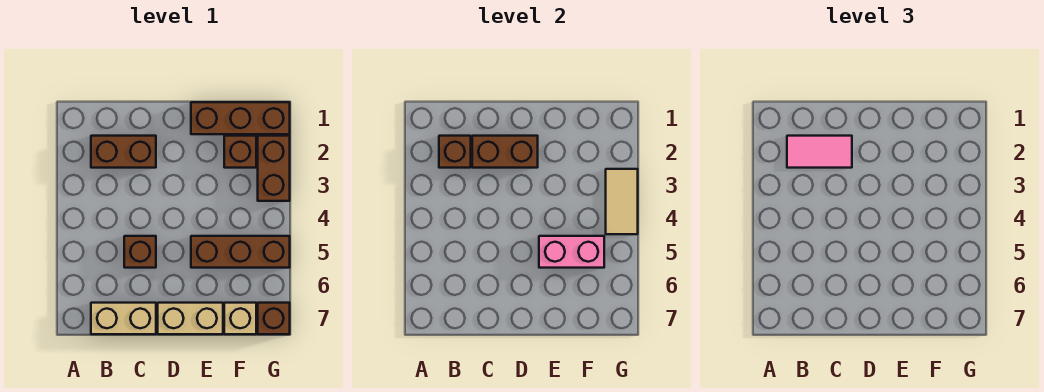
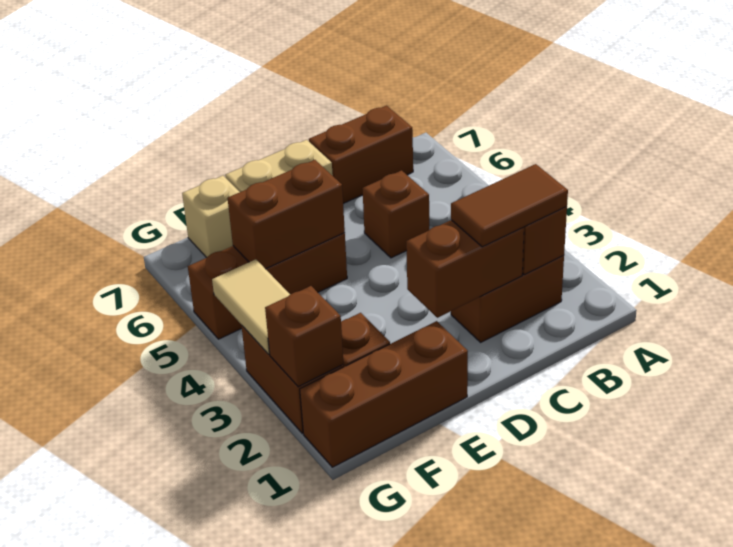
pink 1x2 tile [787,136,852,168] -> brown 1x2 tile [451,164,568,247]
tan 1x2 brick [91,303,156,334] -> brown 1x2 brick [309,106,413,204]
pink 1x2 brick [539,236,604,268] -> brown 1x2 brick [228,160,345,269]
brown 1x1 brick [258,303,290,334] -> brown 1x1 brick moved to [265,286,343,387]

